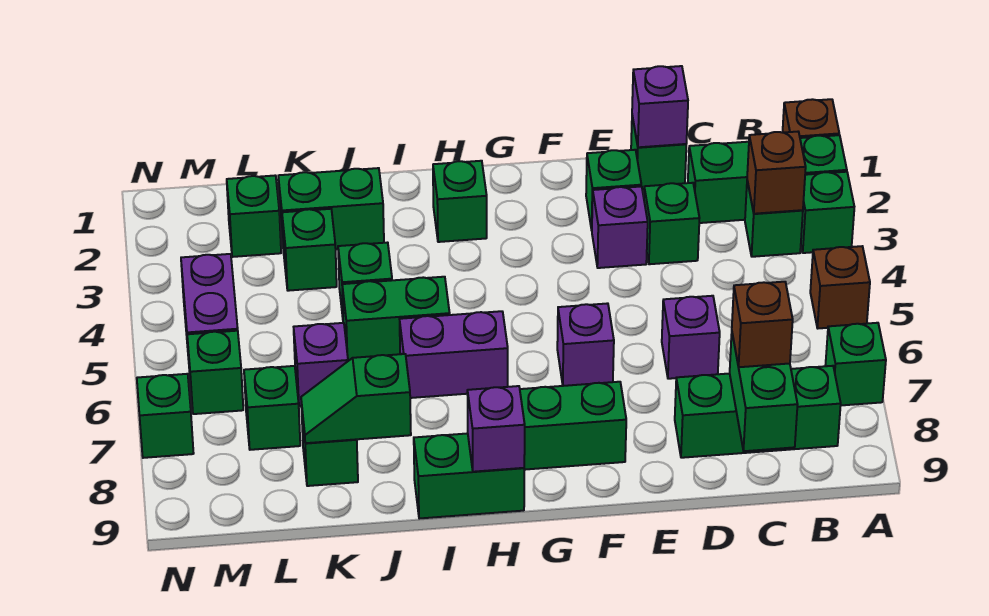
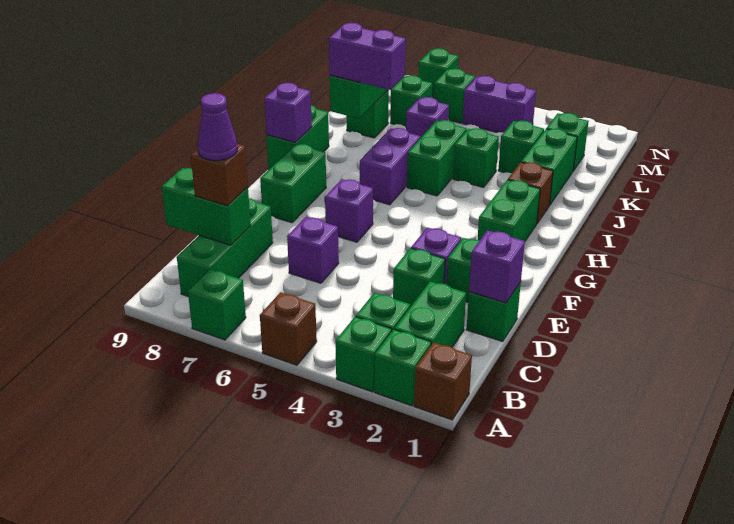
brown 1x1 brick [747,132,806,214] -> brown 1x1 brick moved to [508,162,553,223]
none -> purple 1x1 cone [198,93,238,161]
green 1x1 brick [433,161,487,242] -> green 1x2 brick [477,180,540,241]
none -> purple 1x2 brick [329,23,406,90]

